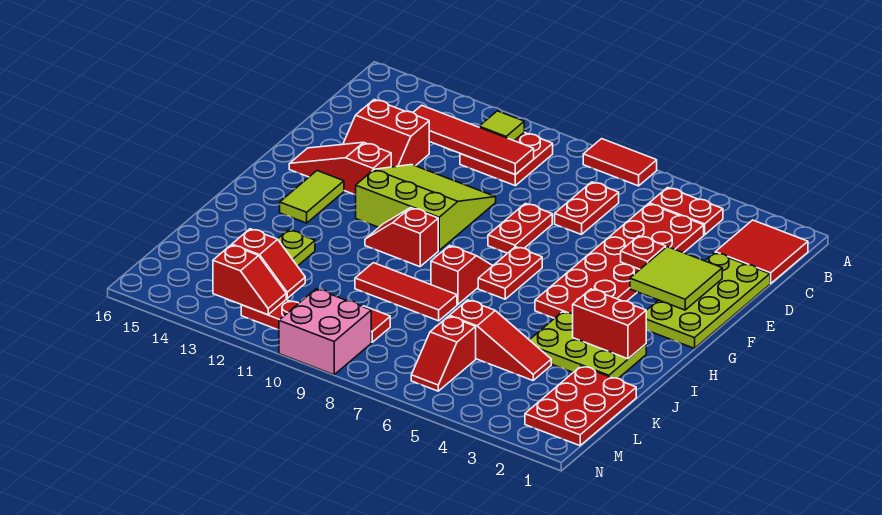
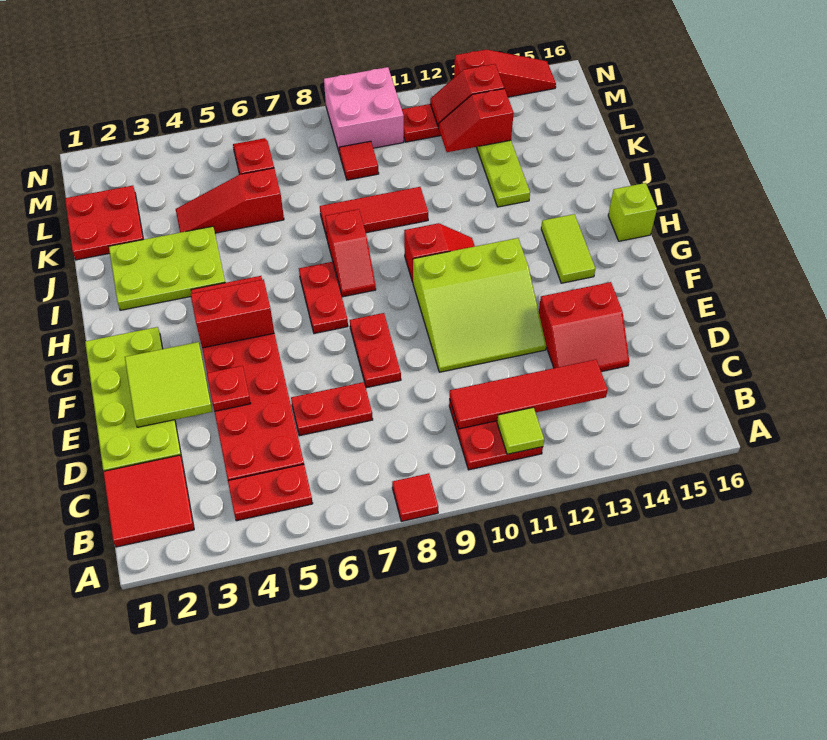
red 1x2 tile [583,139,657,186] -> red 1x1 tile [392,473,438,521]
red 1x2 plate [555,182,619,235] -> red 1x2 plate turned to [291,382,373,436]
red 2x2 slope [343,100,429,167] -> red 2x2 slope turned to [539,282,629,372]
red 1x3 slope [289,142,391,195] -> red 1x3 slope moved to [454,50,556,97]
none -> lime 1x1 brick [608,183,657,241]
red 1x2 brick [573,289,646,359] -> red 1x2 brick moved to [191,279,274,348]
red 2x3 plate [525,366,636,446] -> red 2x2 plate [65,186,144,260]

